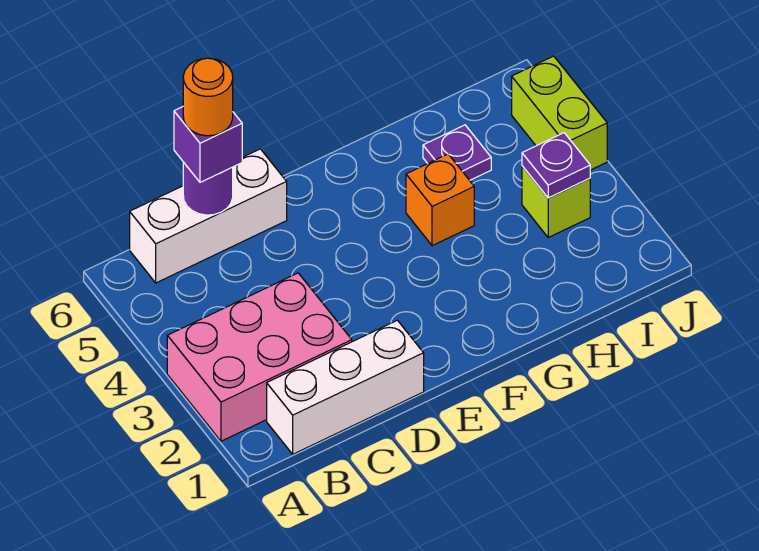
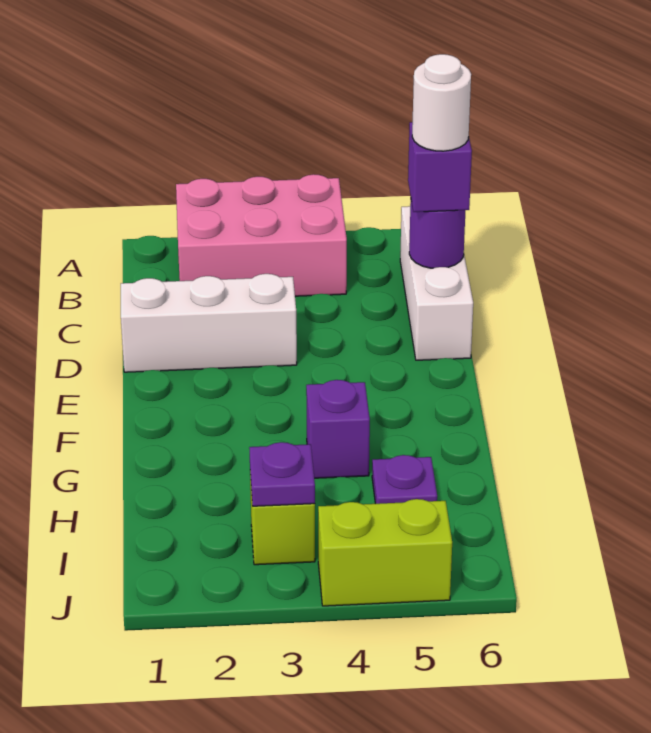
pink 2x3 brick [167,273,352,441] -> pink 2x3 brick turned to [176,174,347,296]
white 1x3 brick [267,320,424,454] -> white 1x3 brick turned to [121,274,297,372]
orange 1x1 round brick [183,58,233,136] -> white 1x1 round brick [412,54,471,151]
orange 1x1 brick [406,154,474,246] -> purple 1x1 brick [306,380,370,478]

